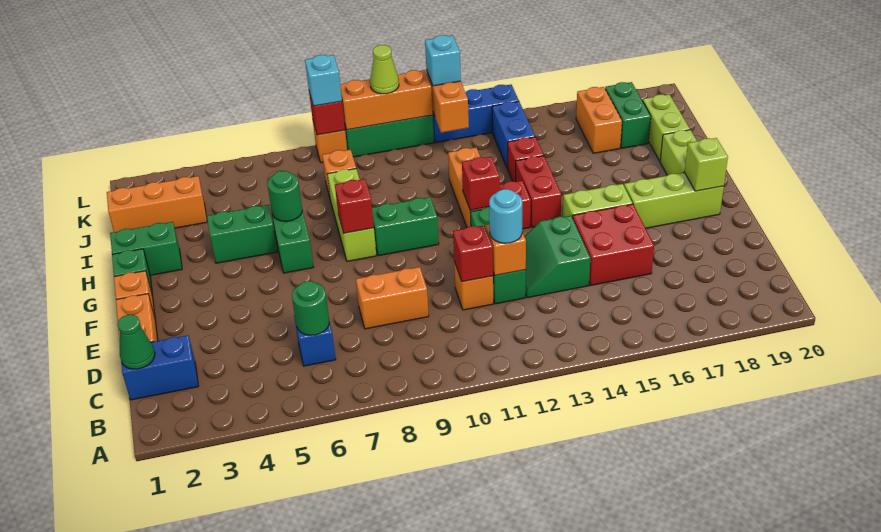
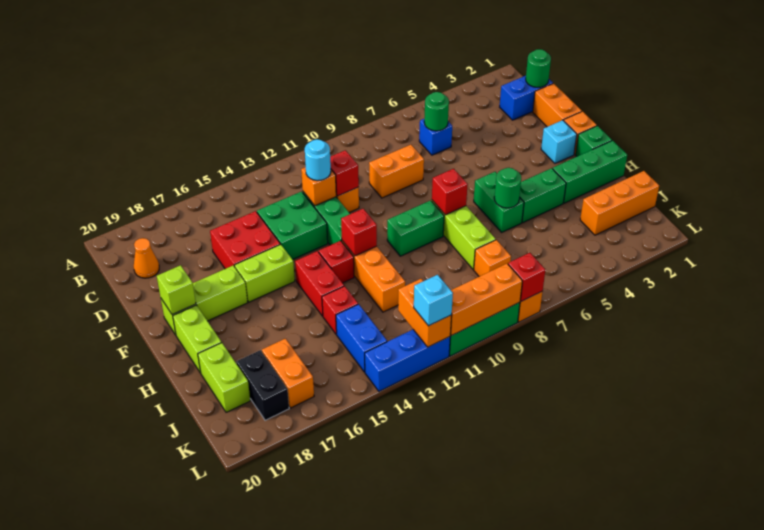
green 1x1 cone [117,315,155,369] -> green 1x1 round brick [526,49,551,87]
none -> orange 1x1 cone [134,238,159,278]
green 2x2 slope [524,216,590,298] -> green 2x2 brick [257,192,328,260]
green 1x2 brick [110,222,182,275] -> green 1x3 brick [553,140,627,203]
green 1x2 brick [605,82,651,148] -> black 1x2 brick [237,350,289,420]
cyan 1x1 brick [305,55,342,106] -> cyan 1x1 brick moved to [541,120,577,163]
lime 1x1 cone [370,45,399,94] -> none

